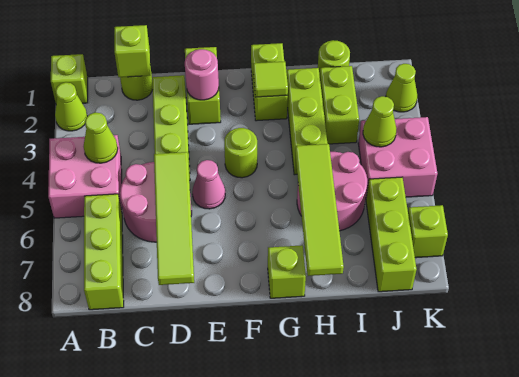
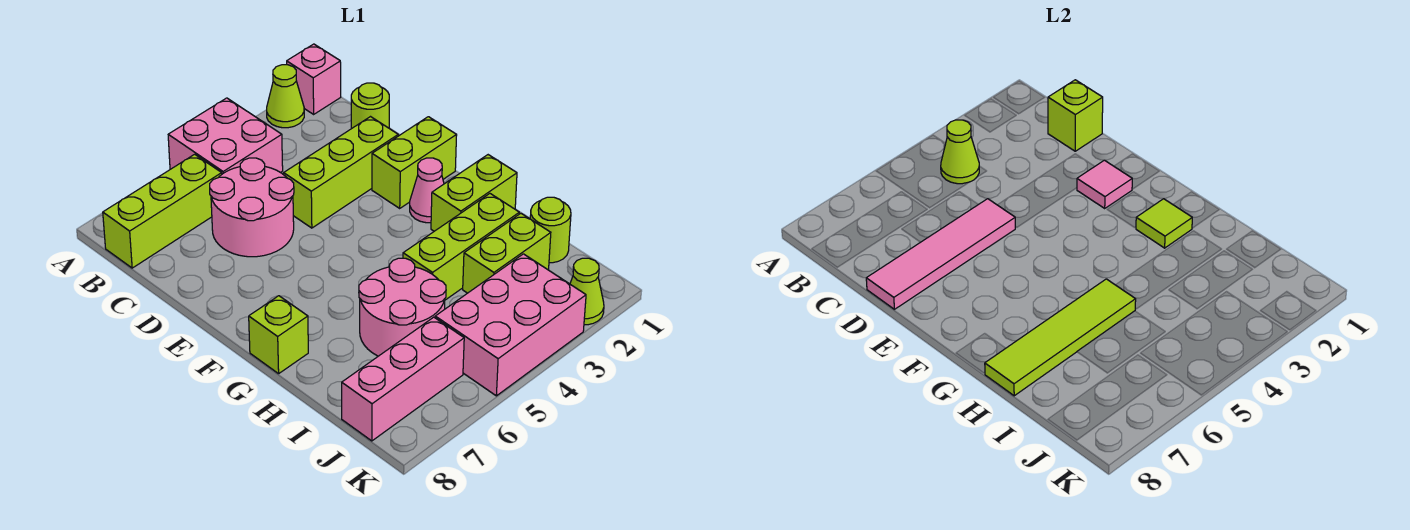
lime 1x1 brick [51,54,88,103] -> pink 1x1 brick [287,44,341,114]
lime 1x4 tile [154,152,194,285] -> pink 1x4 tile [866,199,1015,309]
pink 1x1 round brick [185,49,219,100] -> pink 1x1 tile [1077,160,1132,208]
pink 1x1 cone [192,160,225,209] -> pink 1x1 cone moved to [410,158,444,223]
lime 1x1 round brick [224,128,257,178] -> none
pink 2x2 brick [358,117,437,197] -> pink 2x3 brick [435,254,586,396]
lime 1x1 cone [363,96,396,147] -> none
lime 1x3 brick [366,177,417,292] -> pink 1x3 brick [342,317,464,441]
lime 1x1 brick [408,205,448,258] -> none

